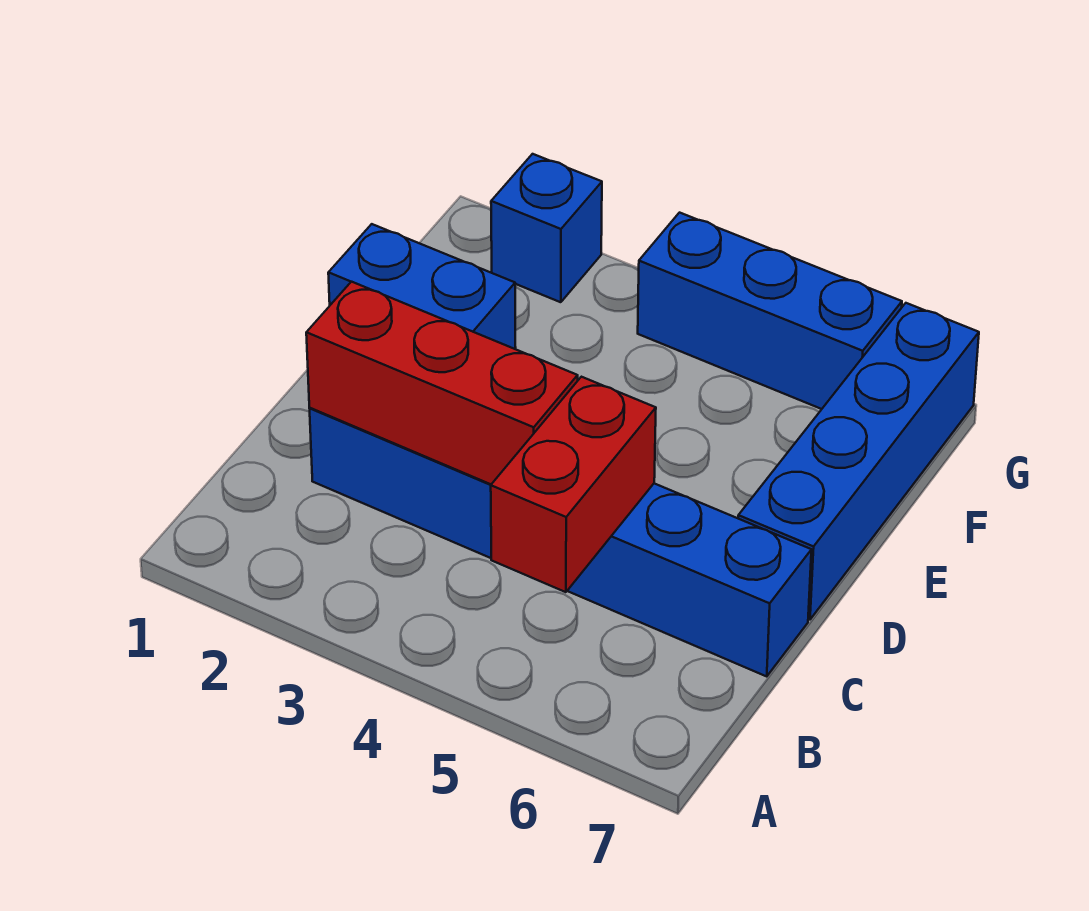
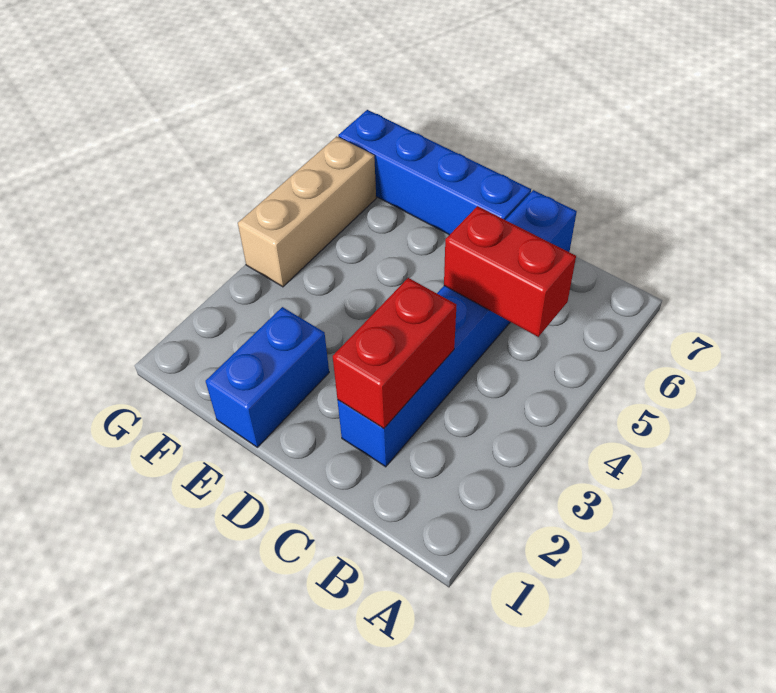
red 1x3 brick [306,282,578,484] -> red 1x2 brick [333,278,456,429]
blue 1x1 brick [491,154,602,302] -> none
blue 1x3 brick [638,213,902,409] -> tan 1x3 brick [238,136,376,287]

